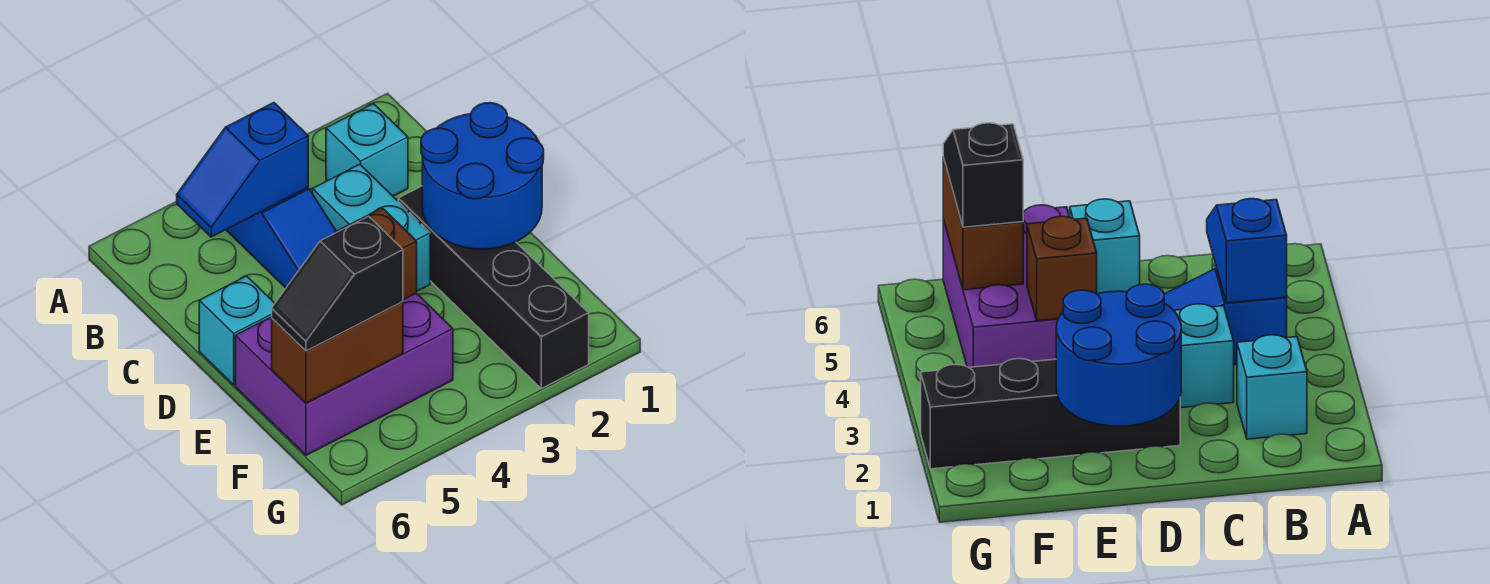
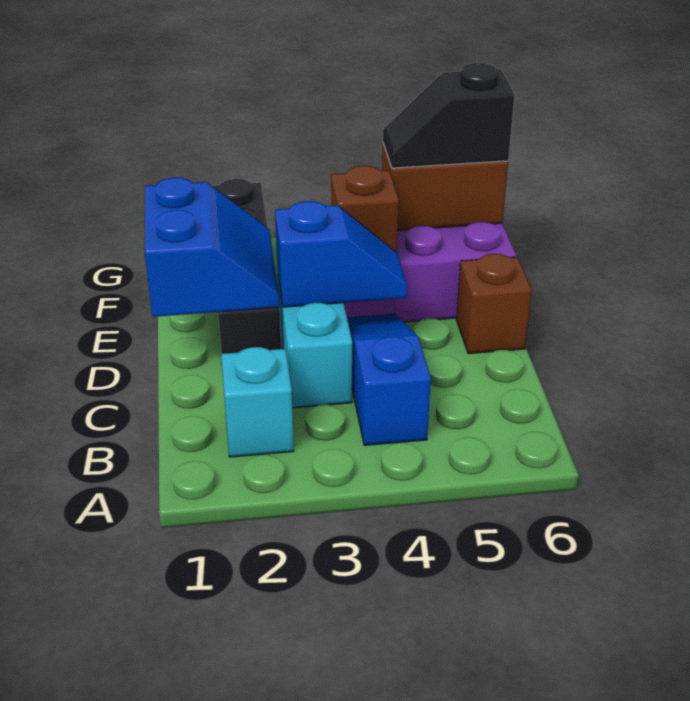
blue 1x2 slope [177,103,308,237] -> blue 1x2 slope moved to [275,201,408,307]
blue 2x2 round brick [421,103,544,249] -> blue 2x2 slope [145,178,280,317]
cyan 1x1 brick [199,276,275,385] -> brown 1x1 brick [456,254,532,354]
black 1x2 slope [272,216,403,351] -> black 1x2 slope turned to [383,63,515,168]

